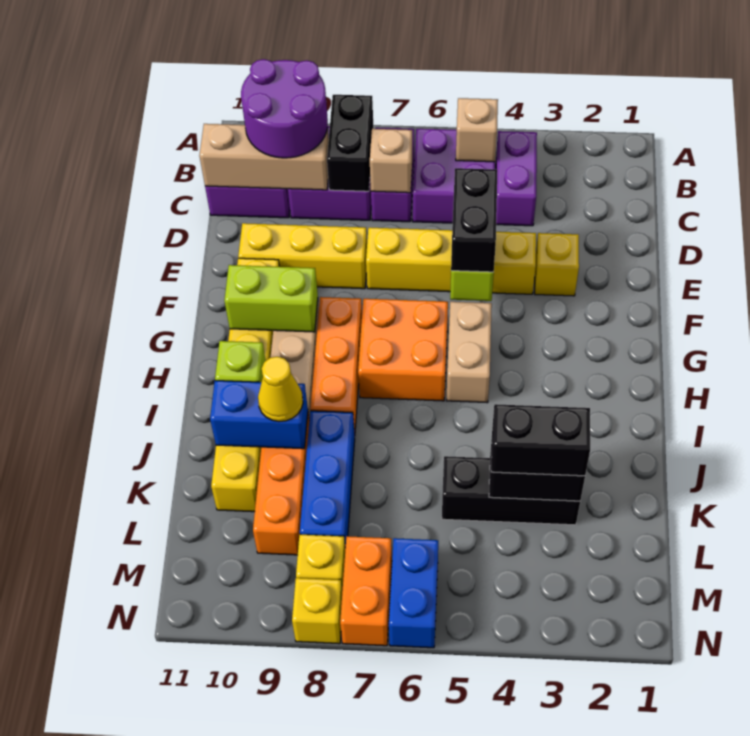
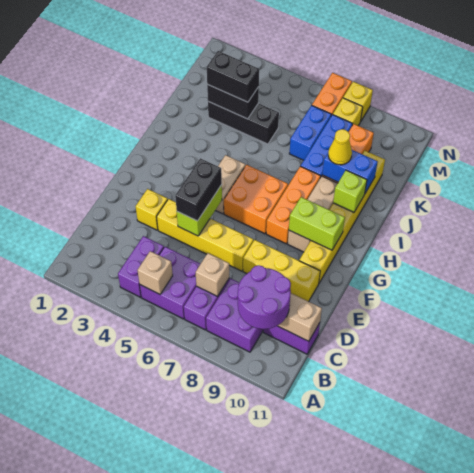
black 1x2 brick [327,95,373,191] -> none
blue 1x2 brick [389,538,438,648] -> blue 1x2 brick moved to [289,106,331,160]

